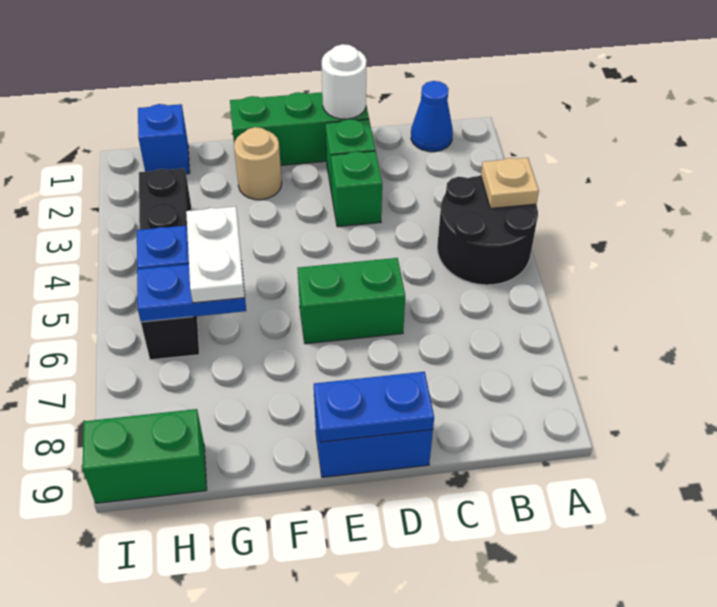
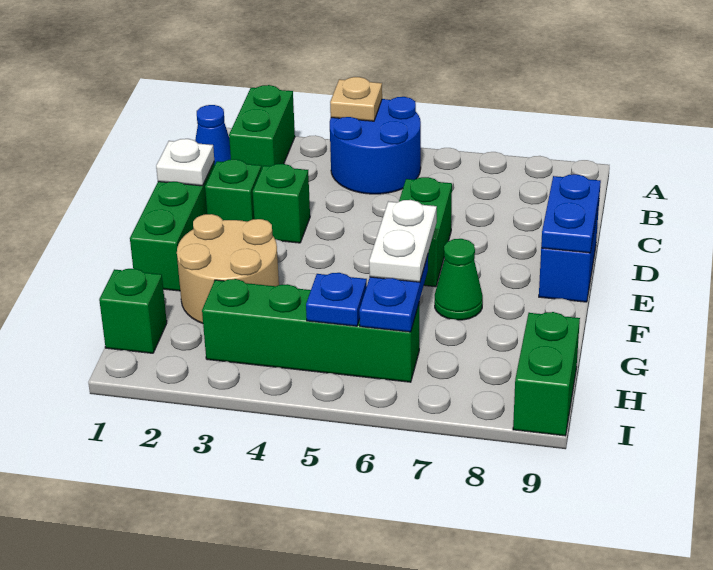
none -> green 1x2 brick [229,85,295,170]
black 2x2 round brick [437,176,538,285] -> blue 2x2 round brick [330,97,421,194]
white 1x1 round brick [322,44,367,119] -> white 1x1 plate [156,139,214,186]
tan 1x1 round brick [234,127,282,200] -> tan 2x2 round brick [177,214,279,323]
none -> green 1x1 cone [435,239,483,320]
white 1x2 plate [186,206,245,303] -> white 1x2 plate turned to [369,200,437,282]
blue 1x1 brick [138,104,190,174] -> green 1x1 brick [99,268,167,353]
black 1x4 brick [139,168,199,360] -> green 1x4 brick [202,279,419,382]

